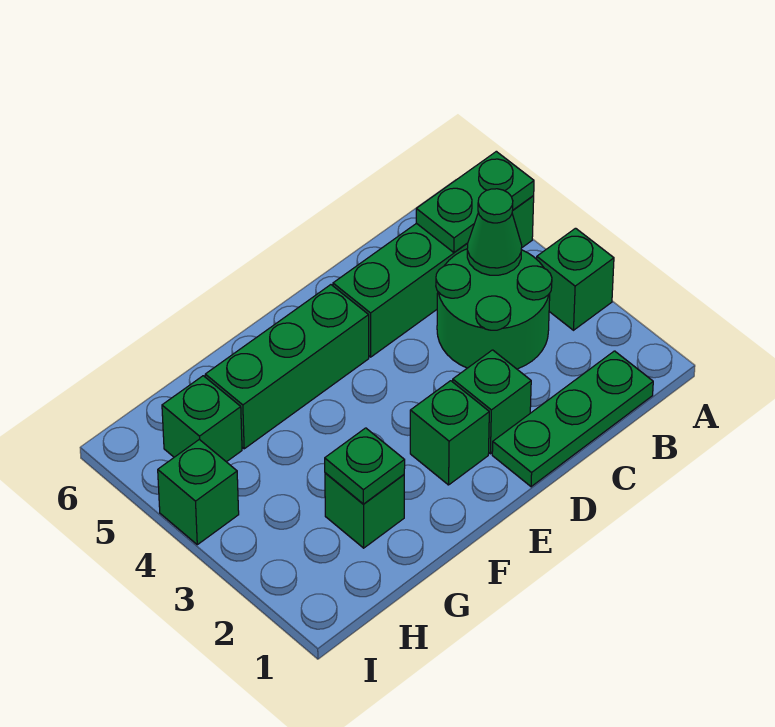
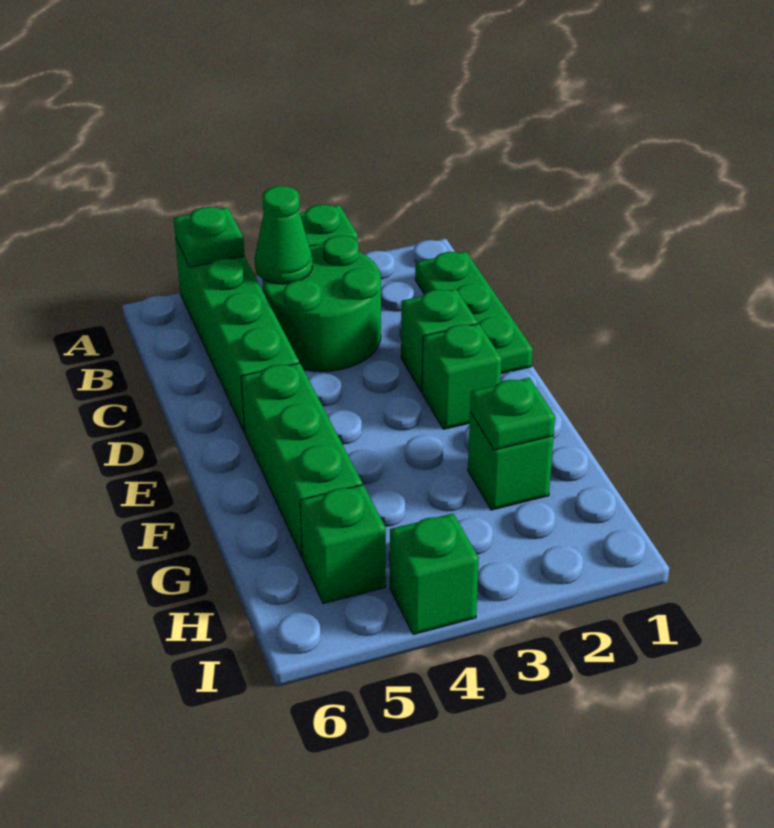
green 1x2 plate [416,151,534,252] -> green 1x1 plate [174,207,245,267]

